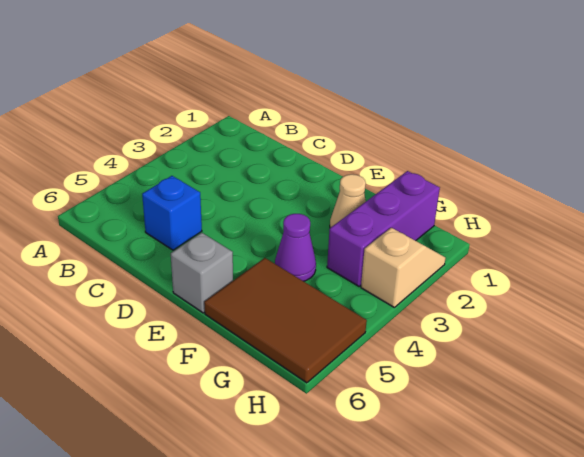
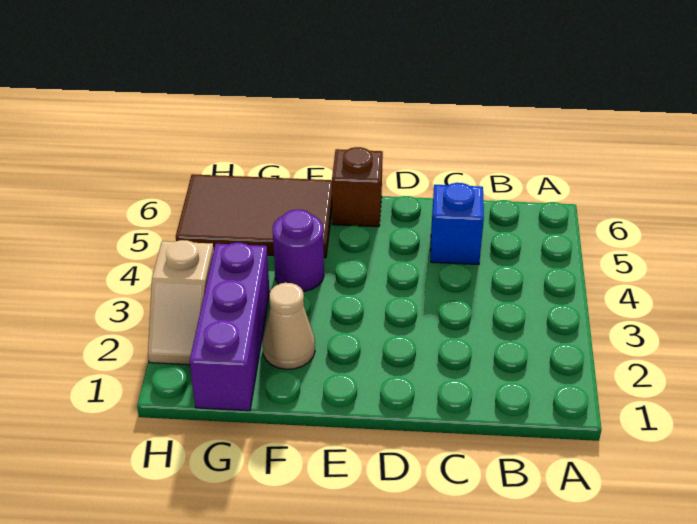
grey 1x1 brick [171,233,233,313] -> brown 1x1 brick [332,147,383,227]
purple 1x1 cone [275,214,316,281] -> purple 1x1 round brick [273,210,324,291]

